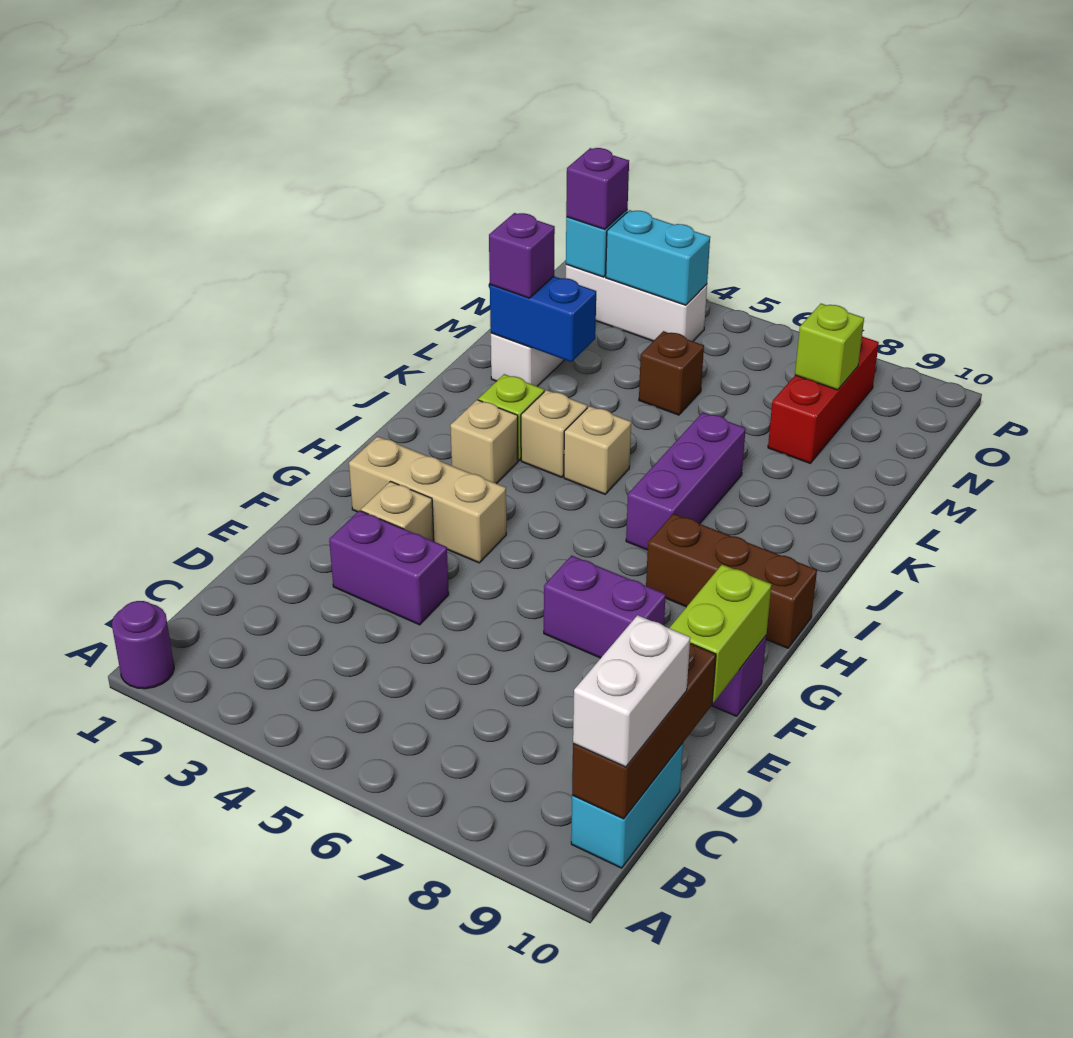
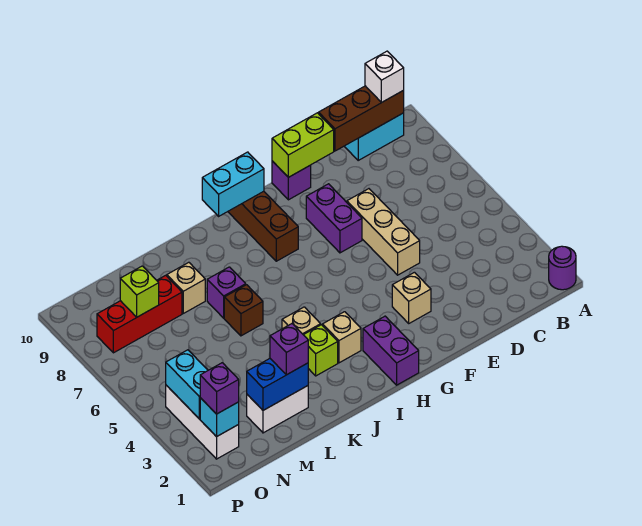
white 1x2 brick [573,615,690,767] -> white 1x1 brick [365,51,404,103]
purple 1x2 brick [329,511,449,625] -> purple 1x2 brick moved to [363,316,419,385]
tan 1x3 brick [349,436,506,563] -> tan 1x3 brick moved to [347,189,420,275]
none -> cyan 1x2 brick [202,152,264,216]
purple 1x3 brick [626,413,746,550] -> purple 1x1 brick [207,267,246,318]
tan 1x1 brick [564,406,631,494] -> tan 1x1 brick moved to [167,262,205,313]
blue 1x2 brick [490,276,596,362] -> blue 1x2 brick turned to [247,359,308,410]
brown 1x1 brick [639,331,704,415] -> brown 1x1 brick moved to [224,285,263,336]

